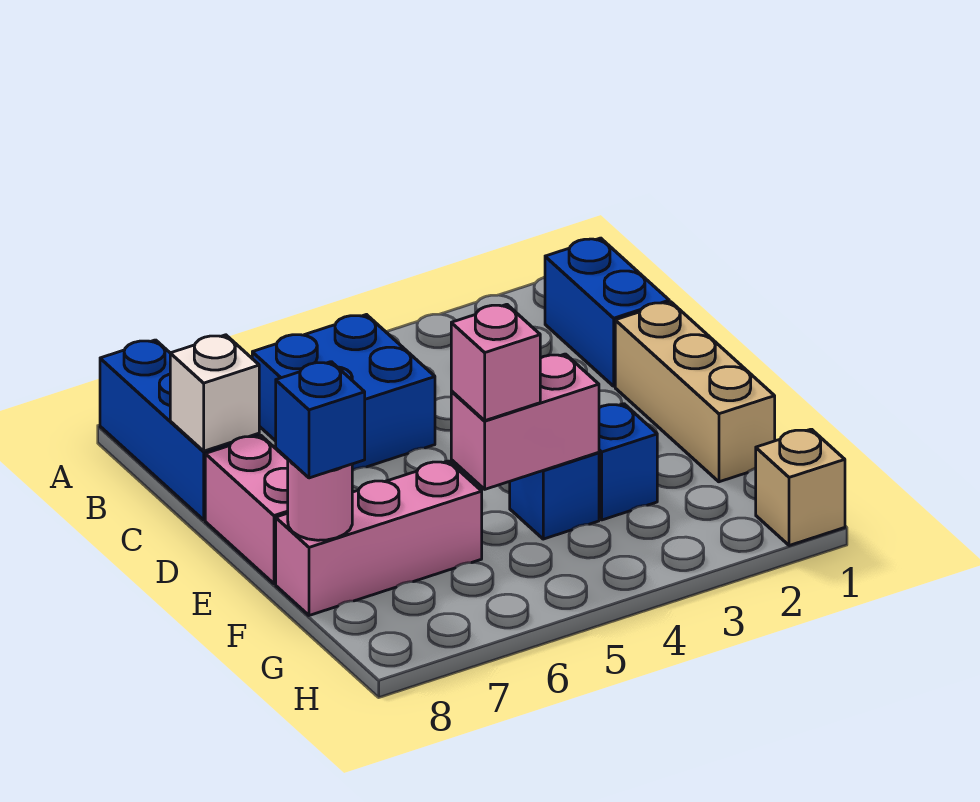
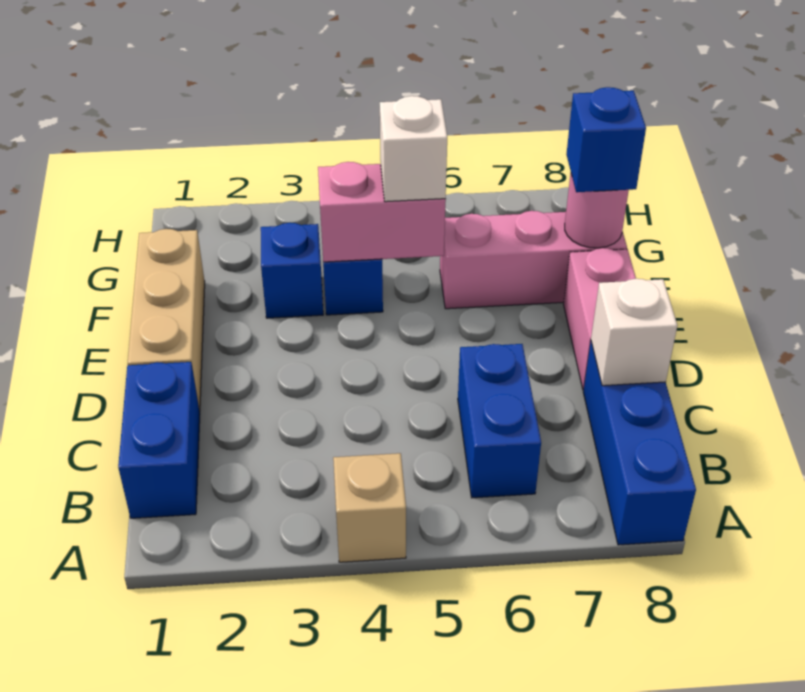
blue 2x2 brick [252,315,435,470] -> blue 1x2 brick [458,344,541,498]
pink 1x1 brick [451,304,540,421] -> white 1x1 brick [380,96,447,202]
tan 1x1 brick [756,429,845,546] -> tan 1x1 brick moved to [333,453,406,562]

